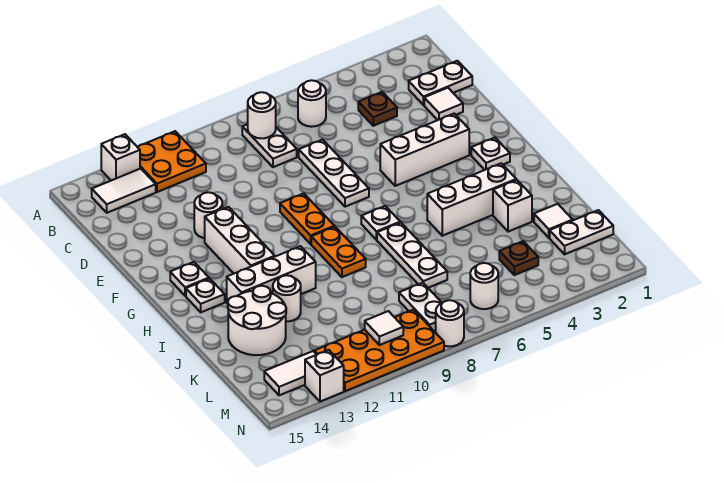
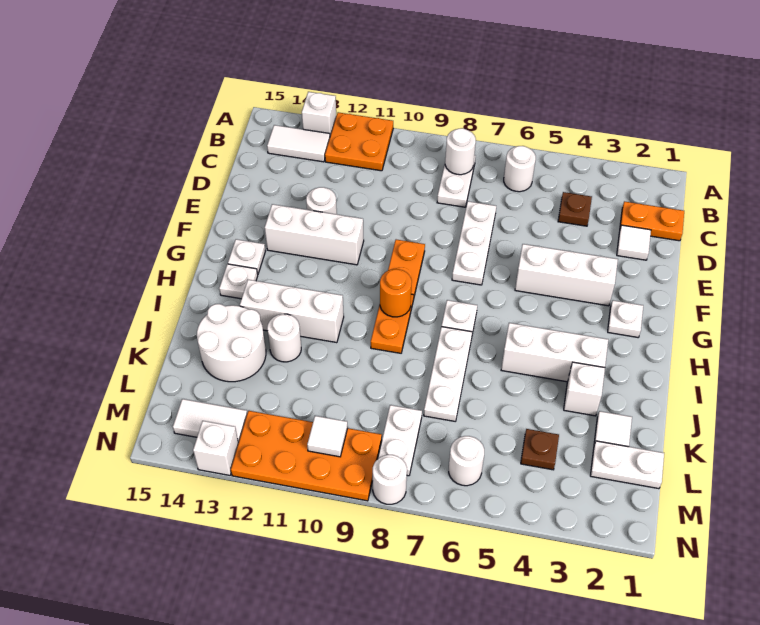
white 1x2 plate [409,61,472,105] -> orange 1x2 plate [620,201,684,241]
white 1x3 brick [205,207,275,273] -> white 1x3 brick turned to [265,204,364,265]
none -> orange 1x1 round brick [380,269,412,317]

